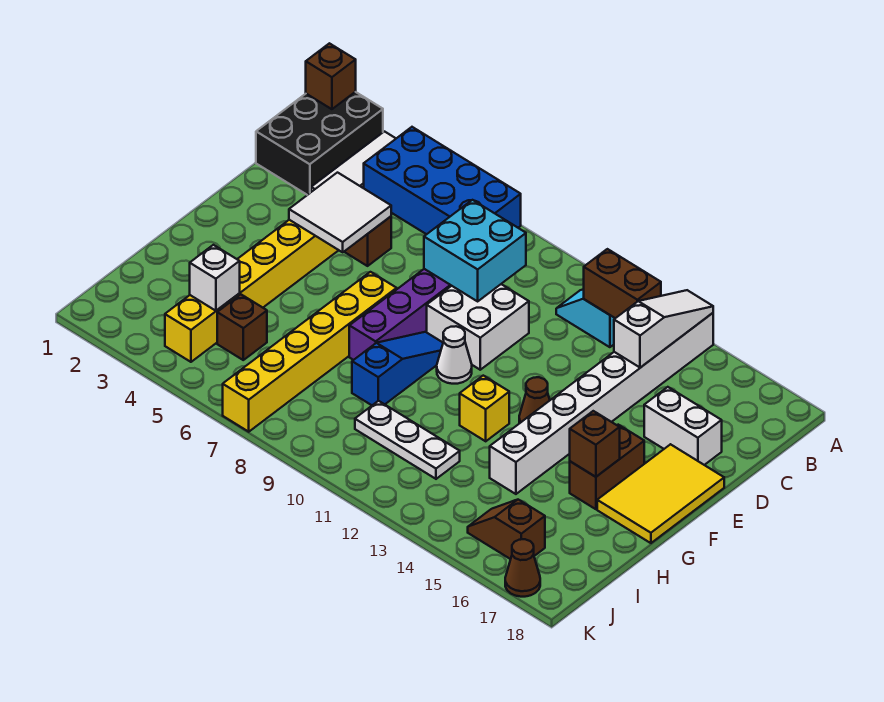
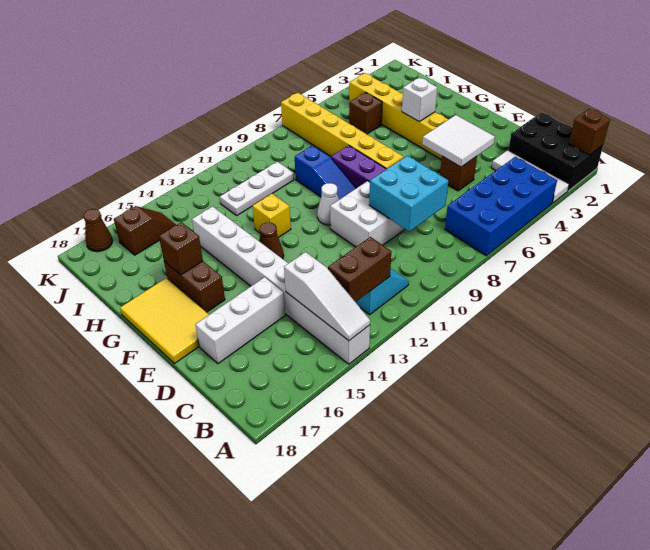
white 1x2 brick [644,387,722,465] -> white 1x3 brick [196,277,285,364]
white 1x1 brick [190,245,240,311] -> white 1x1 brick moved to [402,77,437,122]

